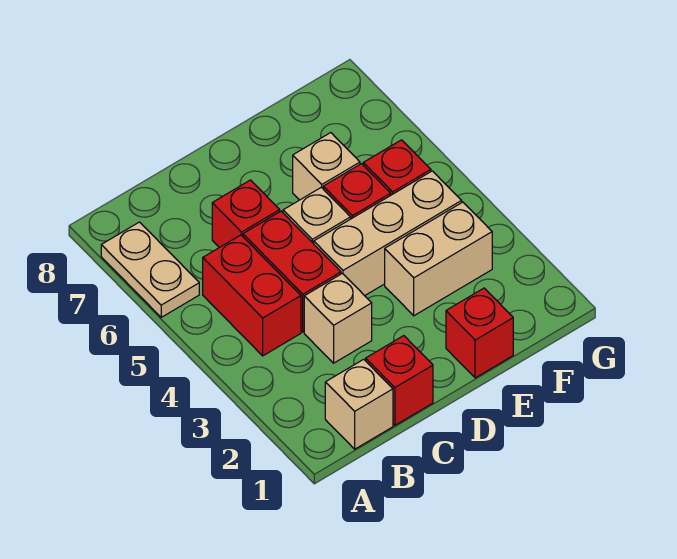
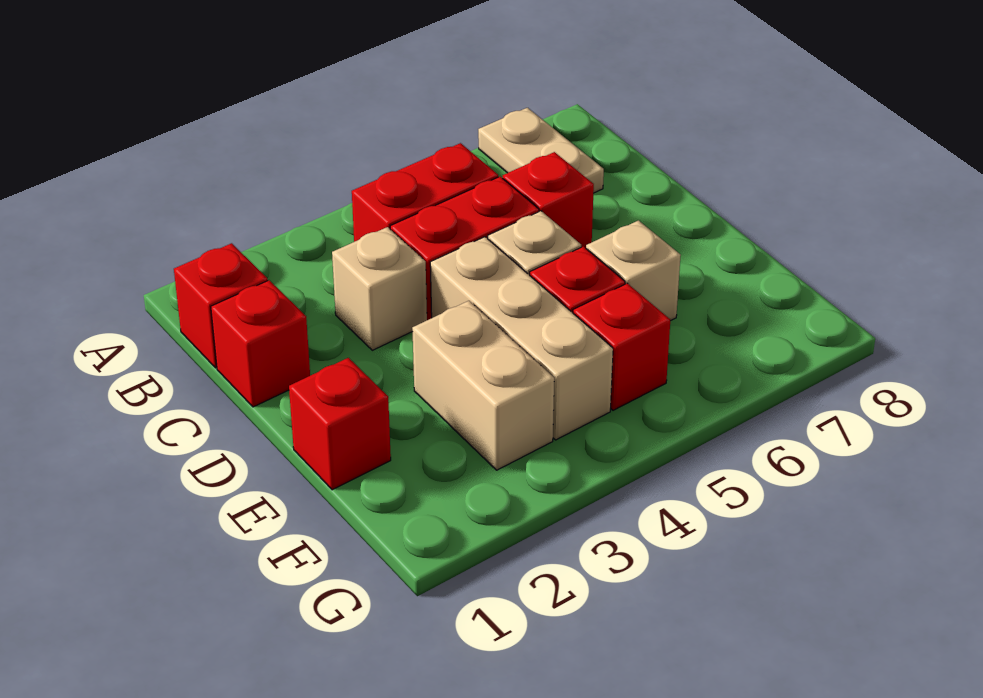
tan 1x2 plate [101,222,199,317] -> tan 1x2 plate turned to [478,108,604,193]
tan 1x1 brick [325,359,393,449] -> red 1x1 brick [174,243,268,368]

